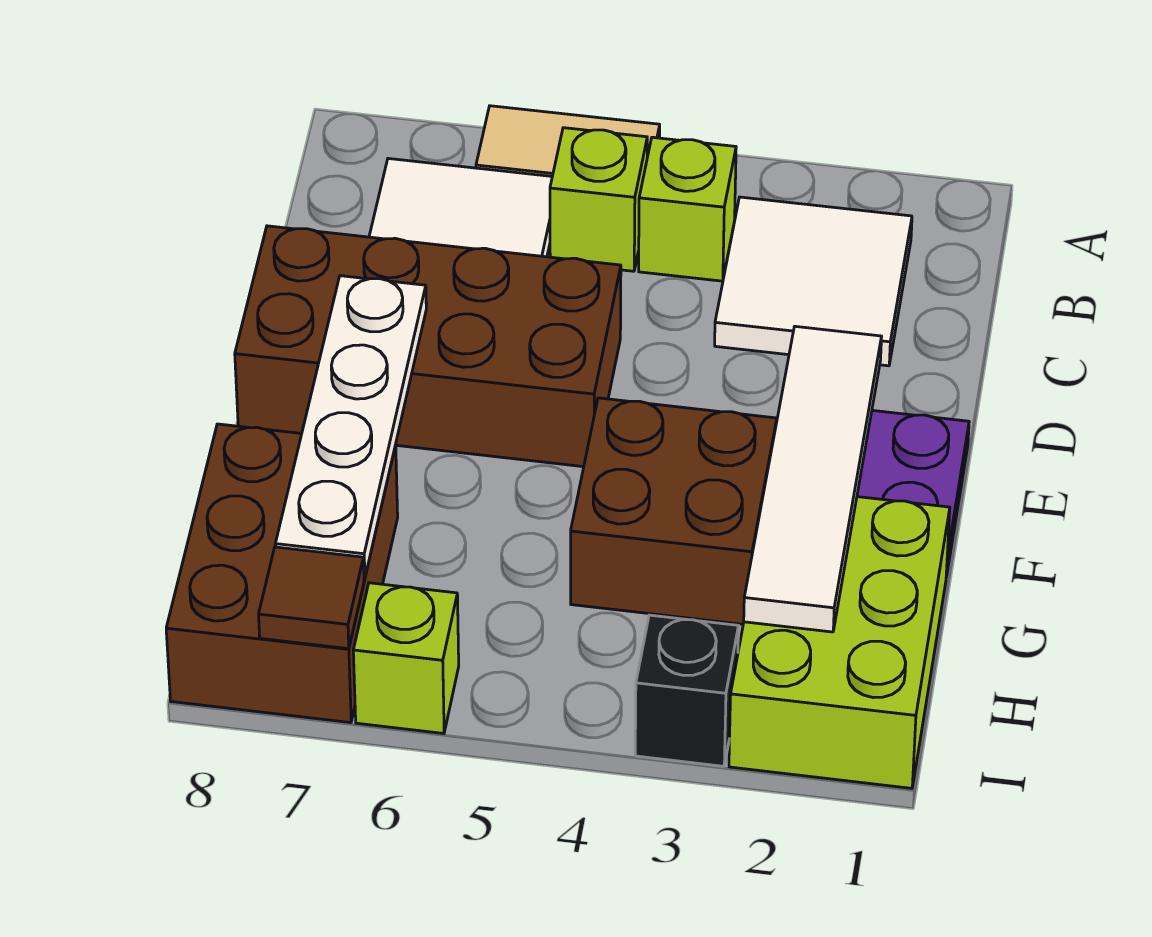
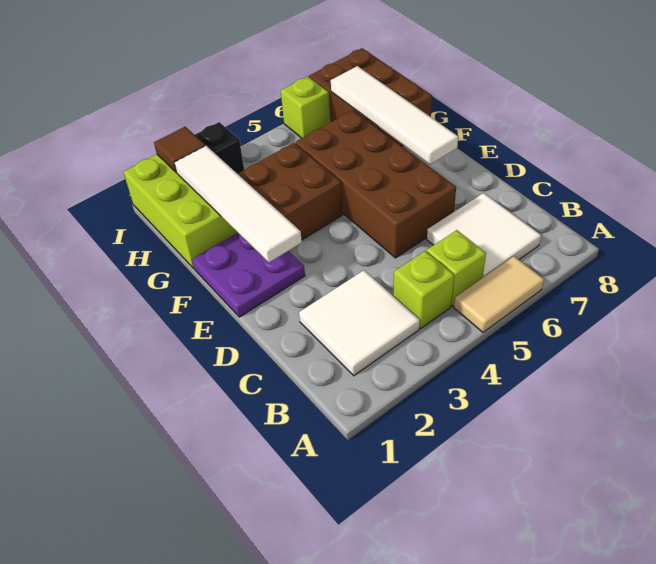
brown 2x4 brick [235,226,621,467] -> brown 2x4 brick turned to [295,110,456,258]
white 1x4 plate [275,276,426,578] -> white 1x4 tile [331,66,458,164]
brown 1x1 tile [259,547,364,649] -> brown 1x1 tile moved to [154,127,205,173]

